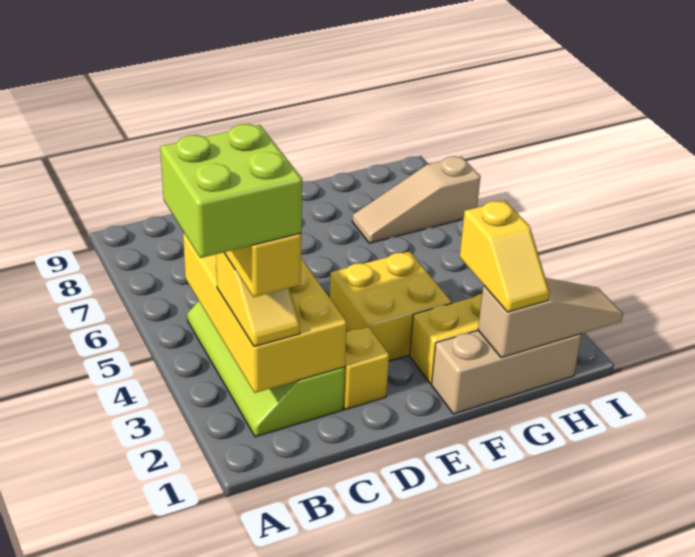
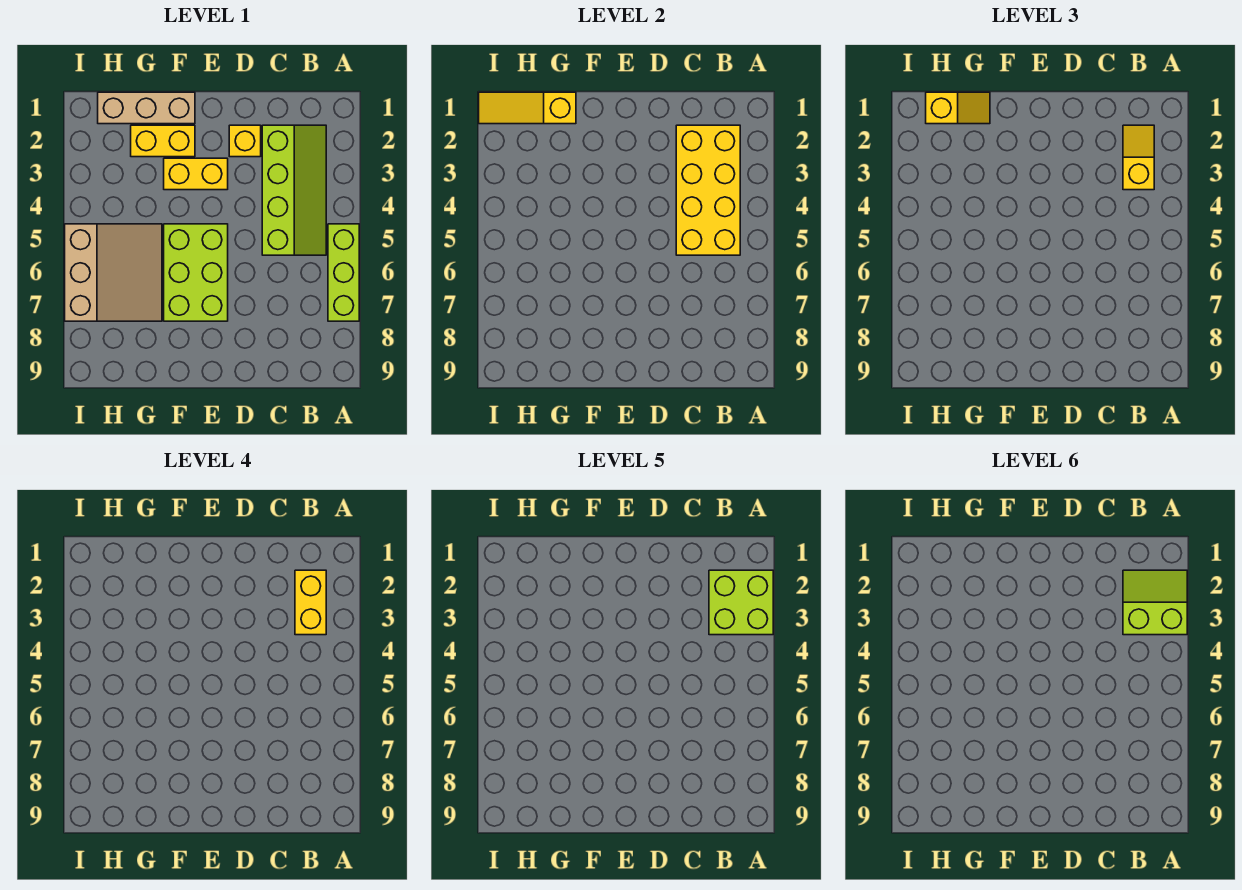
none -> lime 2x2 slope [1123,570,1187,635]
none -> lime 1x3 brick [328,224,359,321]
yellow 2x2 brick [330,251,452,361] -> yellow 1x2 brick [164,158,228,190]
none -> lime 2x3 brick [164,224,228,321]
tan 1x3 slope [478,278,623,358] -> yellow 1x3 slope [479,92,576,124]
yellow 1x2 slope [460,201,550,312] -> yellow 1x2 slope turned to [926,92,990,124]
tan 1x3 slope [352,156,480,243] -> tan 3x3 slope [65,224,162,321]

